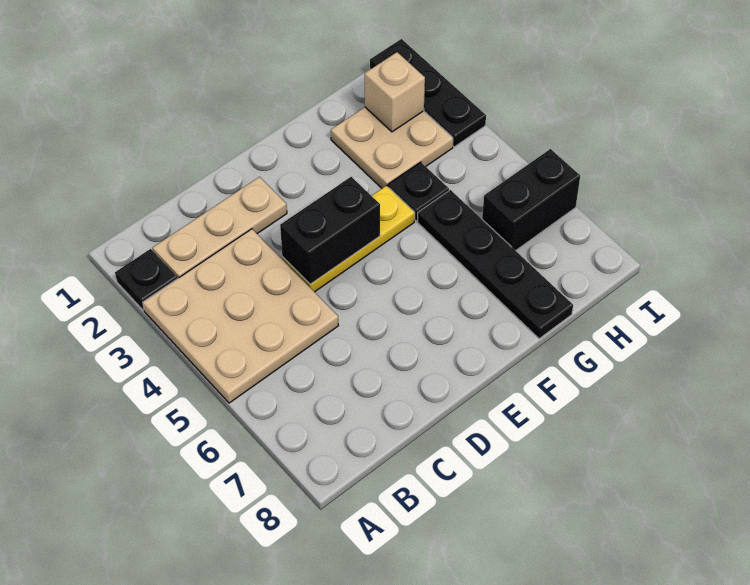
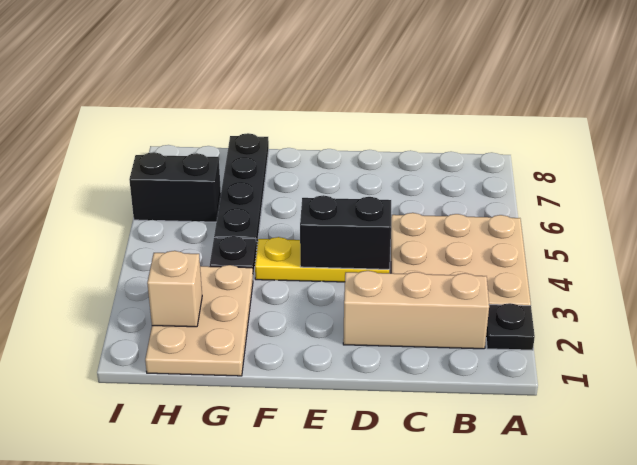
tan 1x3 plate [153,177,287,279] -> tan 1x3 brick [343,271,489,349]
tan 2x2 plate [331,107,453,188] -> tan 2x3 plate [145,265,253,376]
black 1x3 plate [370,39,486,147] -> none

